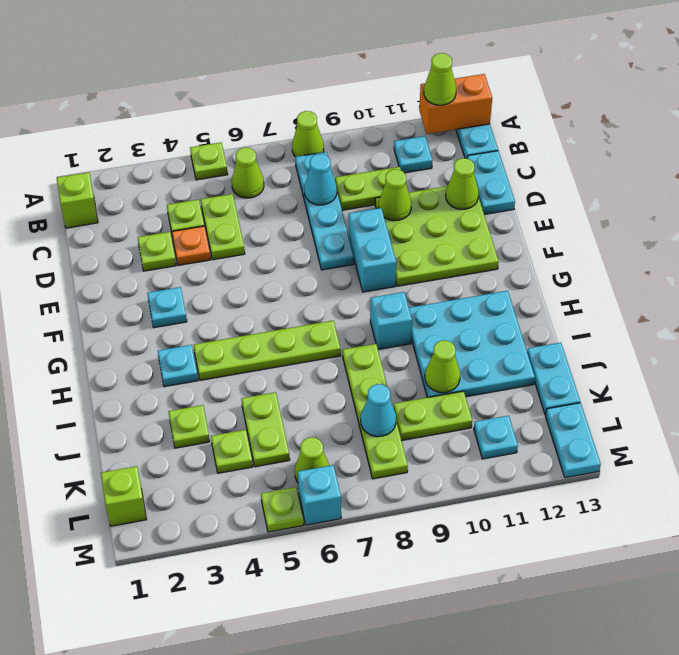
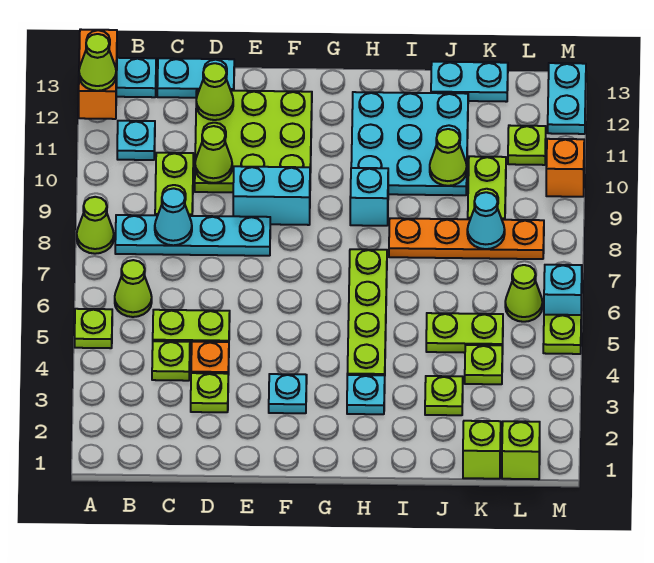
lime 1x1 brick [57,172,98,228] -> lime 1x1 brick moved to [463,421,501,479]
lime 1x4 plate [343,344,408,479] -> orange 1x4 plate [389,218,544,259]
cyan 1x1 plate [474,416,518,459] -> lime 1x1 plate [508,125,546,165]
cyan 1x2 plate [545,403,601,478] -> cyan 1x2 plate turned to [548,63,586,134]
none -> orange 1x1 brick [546,139,584,197]

